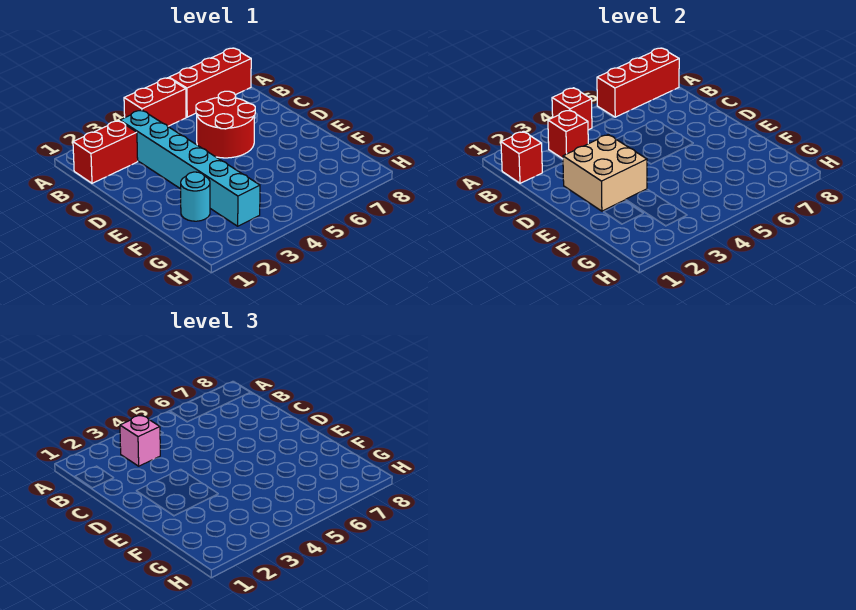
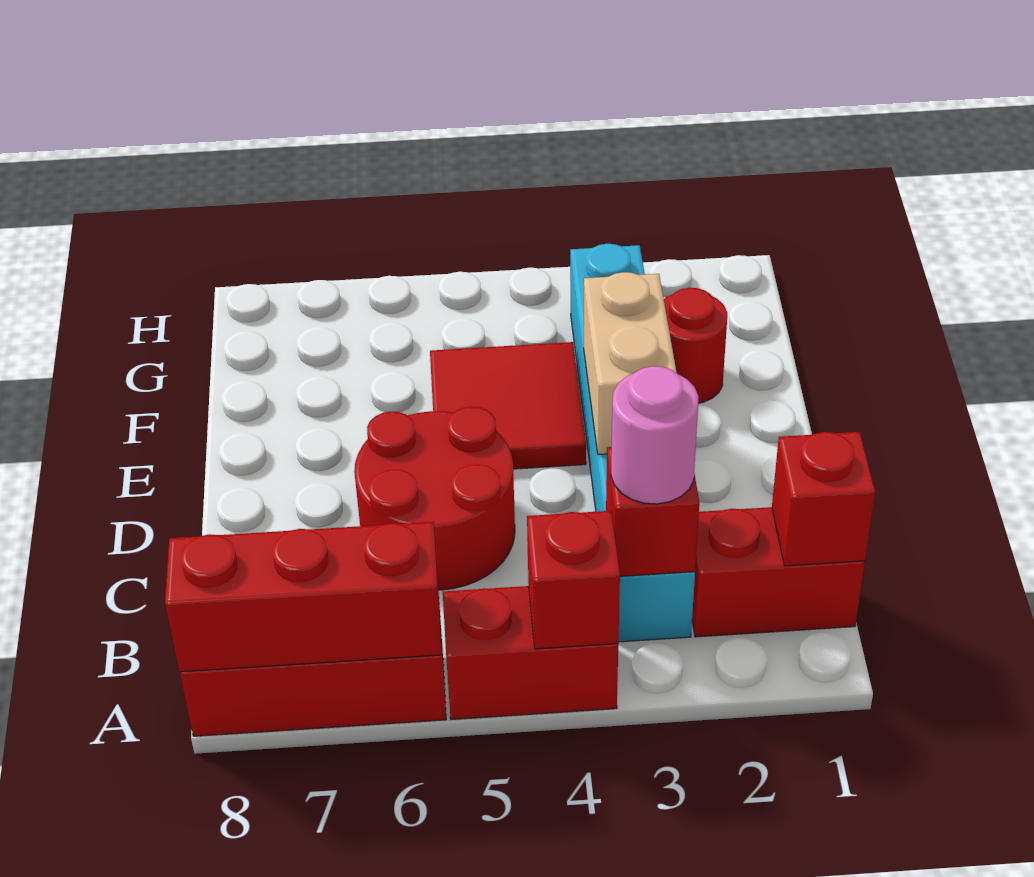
pink 1x1 brick [120,415,160,466] -> pink 1x1 round brick [611,366,699,504]
tan 2x2 brick [563,135,647,211] -> tan 1x2 brick [584,272,677,455]
none -> red 2x2 tile [430,342,586,469]
cyan 1x1 round brick [181,172,210,221] -> red 1x1 round brick [664,288,727,403]

